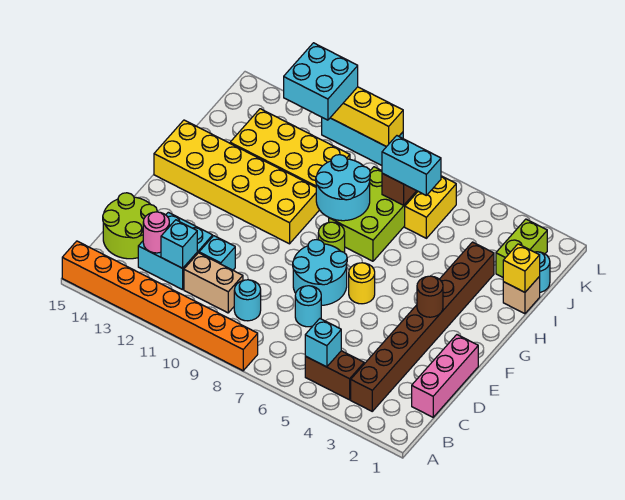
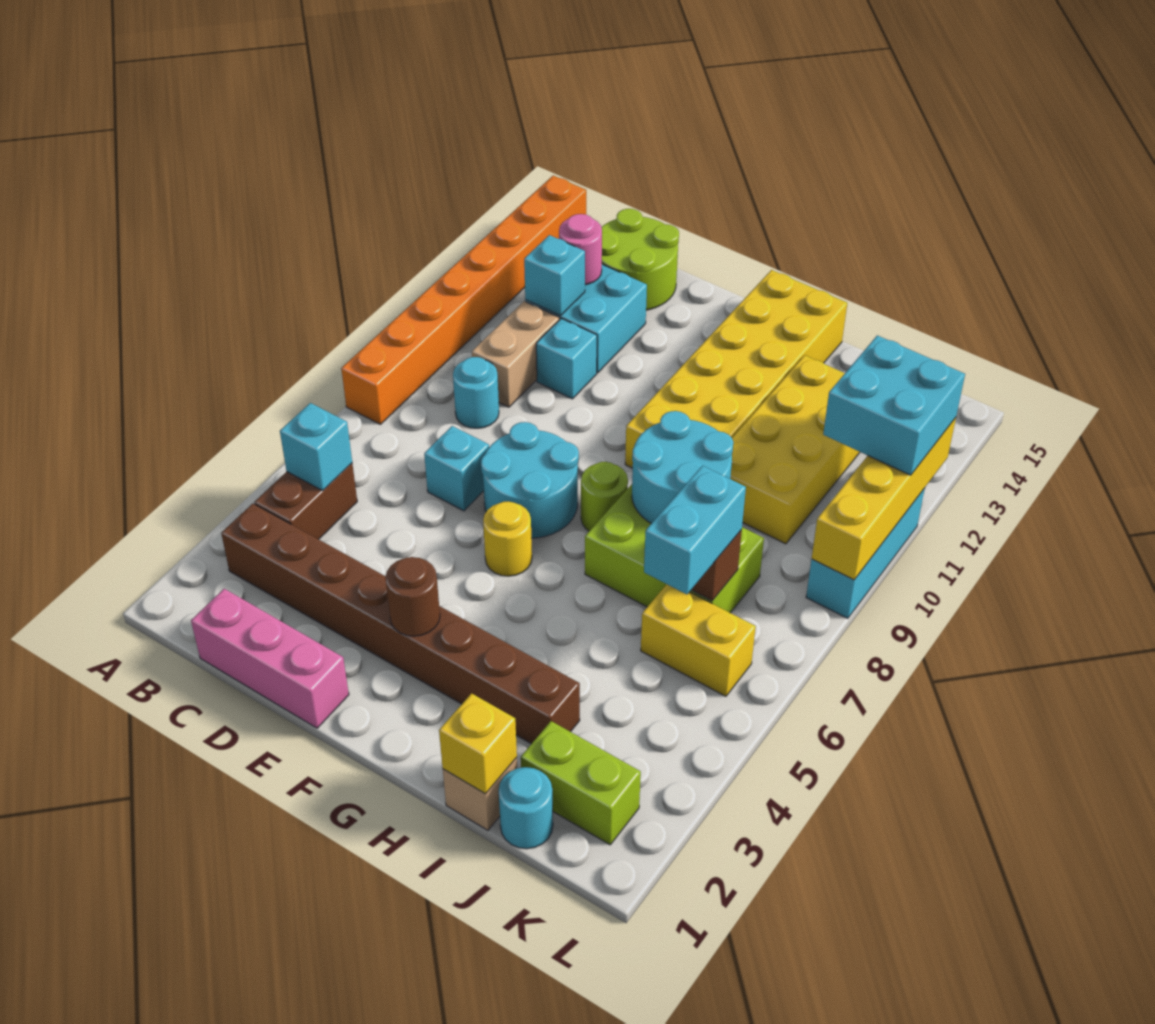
cyan 1x1 round brick [295,286,321,327] -> cyan 1x1 brick [424,426,489,511]

